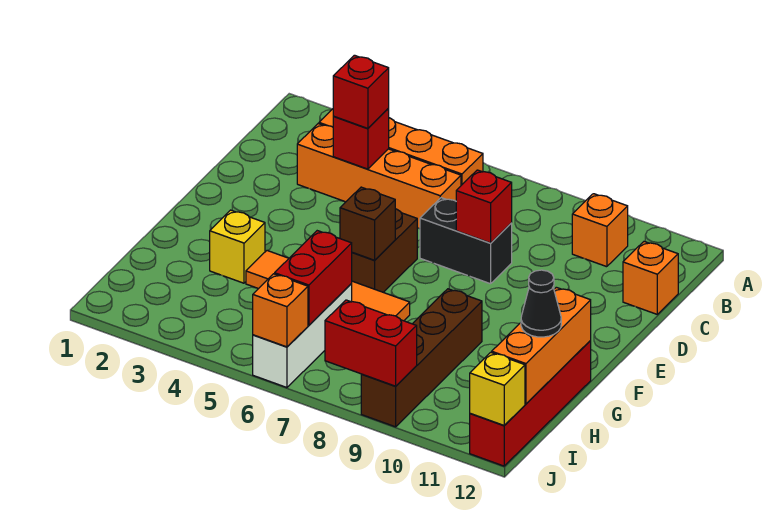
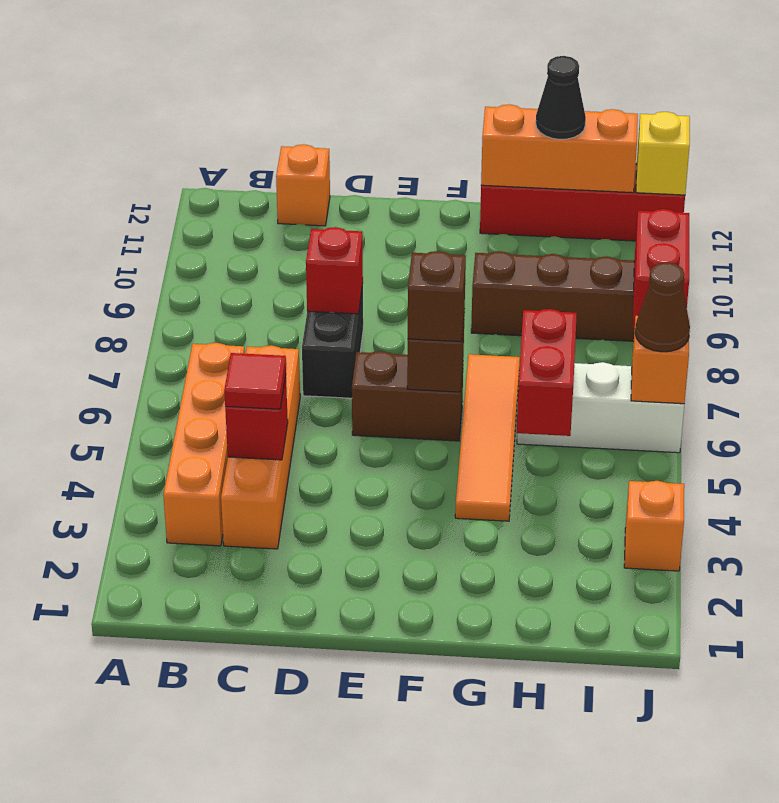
orange 1x1 brick [572,194,628,267] -> orange 1x1 brick moved to [624,481,684,571]
red 1x1 brick [333,55,389,128] -> red 1x1 tile [224,353,286,409]
none -> brown 1x1 brick [408,251,466,342]
yellow 1x1 brick [210,210,265,283] -> none
red 1x2 brick [275,231,352,325] -> red 1x2 brick turned to [516,309,577,436]
none -> brown 1x1 cone [635,262,690,352]

